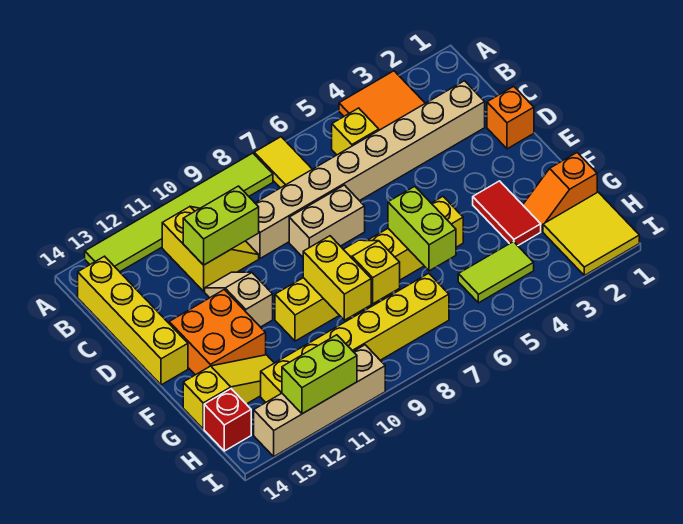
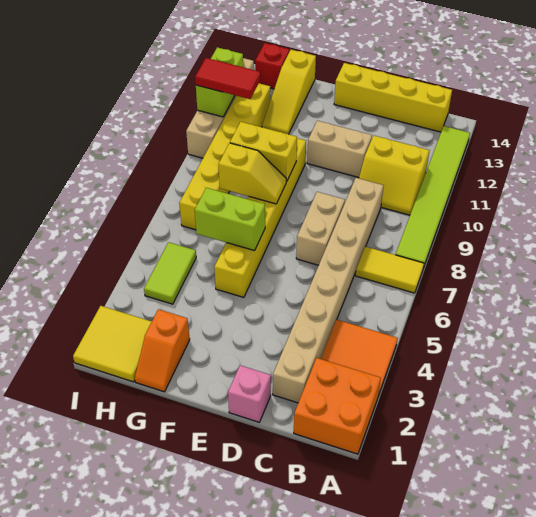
yellow 1x1 brick [332,108,379,155] -> none
lime 1x2 brick [183,186,259,265] -> none
orange 1x1 brick [487,86,534,149] -> pink 1x1 brick [228,365,271,422]
tan 1x2 slope [205,272,273,327] -> tan 1x2 brick [307,121,372,178]
orange 2x2 brick [169,290,266,375] -> orange 2x2 brick moved to [294,358,381,454]
red 1x2 tile [473,181,541,246] -> red 1x2 tile moved to [195,58,260,99]
orange 1x2 slope [523,153,597,231] -> orange 1x2 slope turned to [135,309,190,392]

